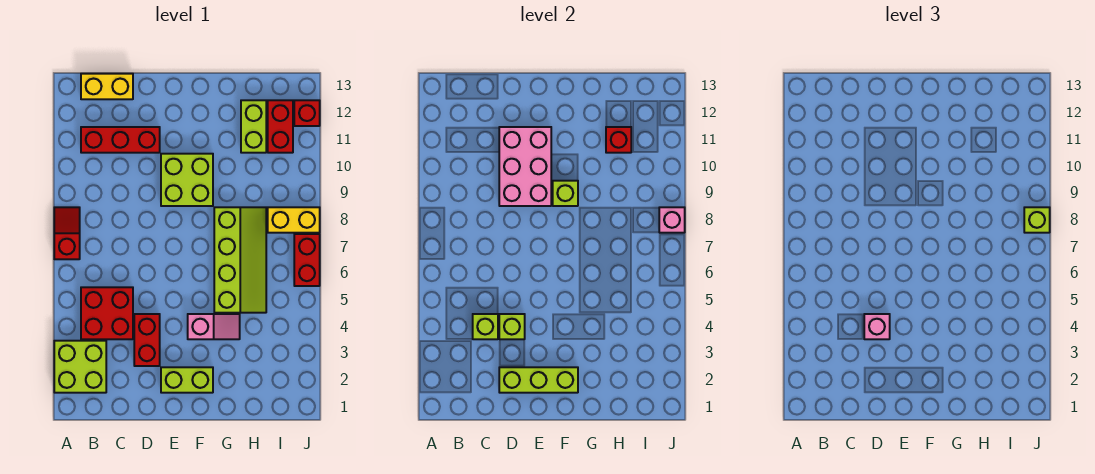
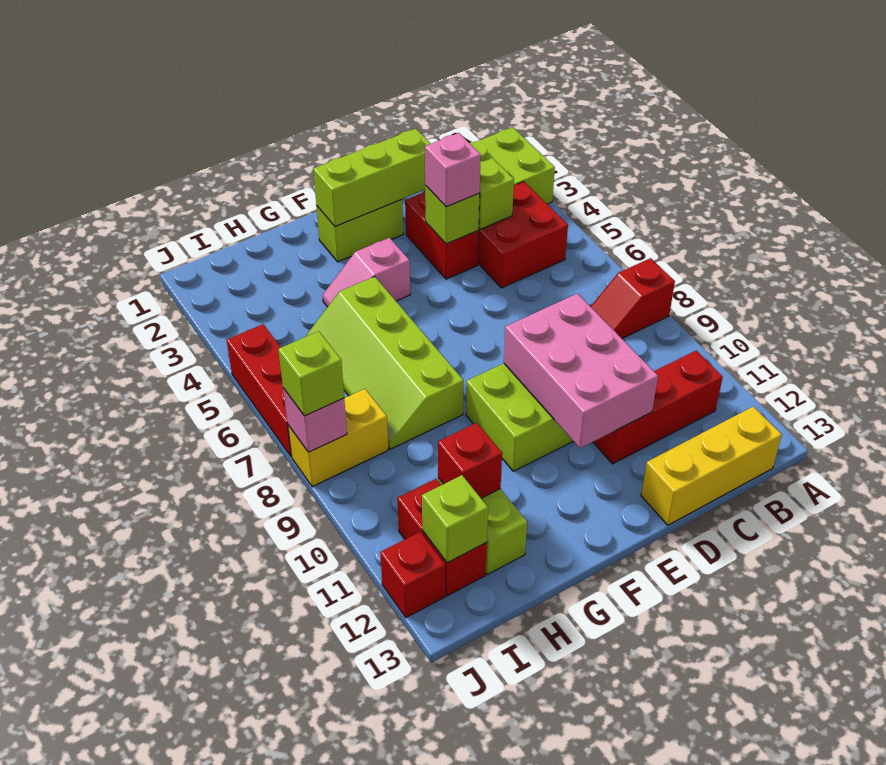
red 1x2 slope [54,207,80,259] -> red 1x2 slope turned to [591,258,675,338]
yellow 1x2 brick [81,74,133,99] -> yellow 1x3 brick [641,407,782,525]
lime 1x1 brick [553,181,578,206] -> lime 1x1 brick moved to [422,475,488,563]
red 1x2 brick [294,234,320,286] -> red 1x3 brick [227,324,292,457]

